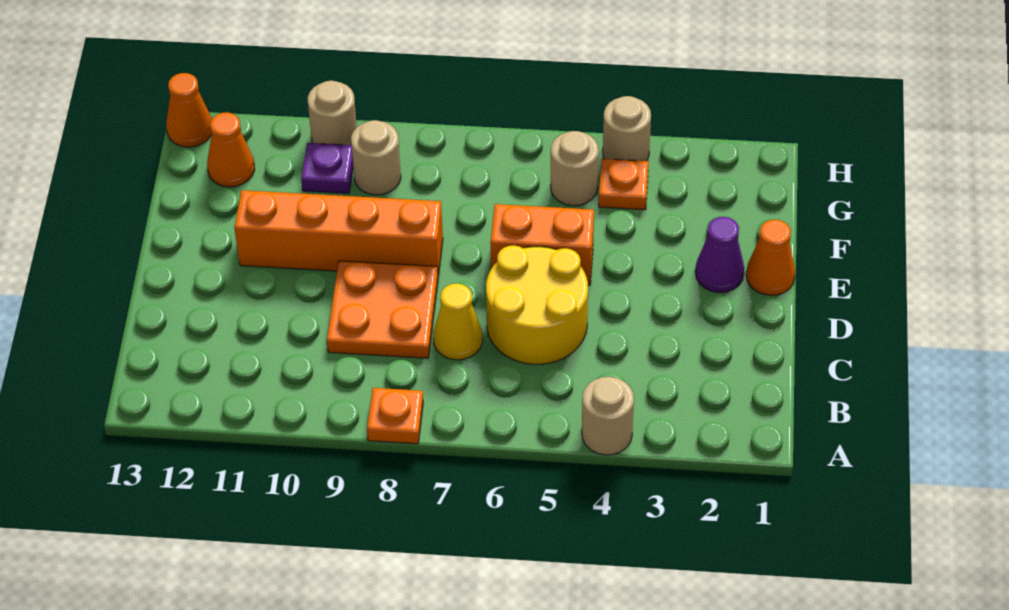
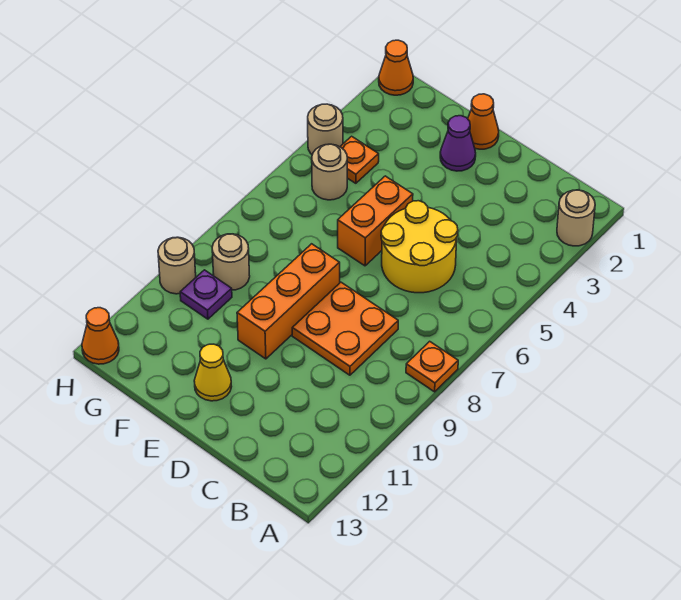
tan 1x1 round brick [582,377,634,455] -> tan 1x1 round brick moved to [557,190,595,246]
yellow 1x1 cone [433,283,482,360] -> yellow 1x1 cone moved to [194,344,232,401]
orange 1x4 brick [234,190,443,276] -> orange 1x3 brick [237,244,340,359]
orange 1x1 cone [207,112,255,187] -> orange 1x1 cone moved to [379,40,413,95]

